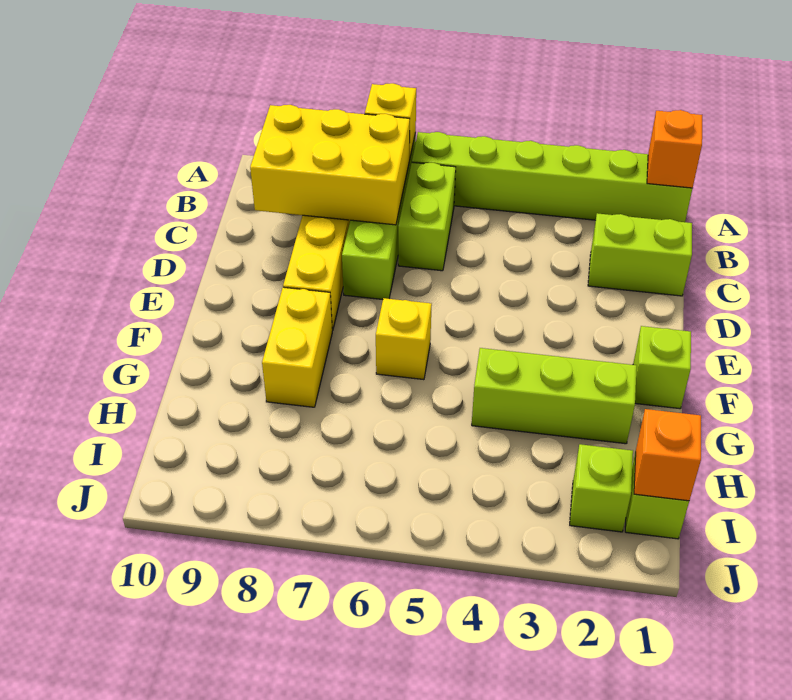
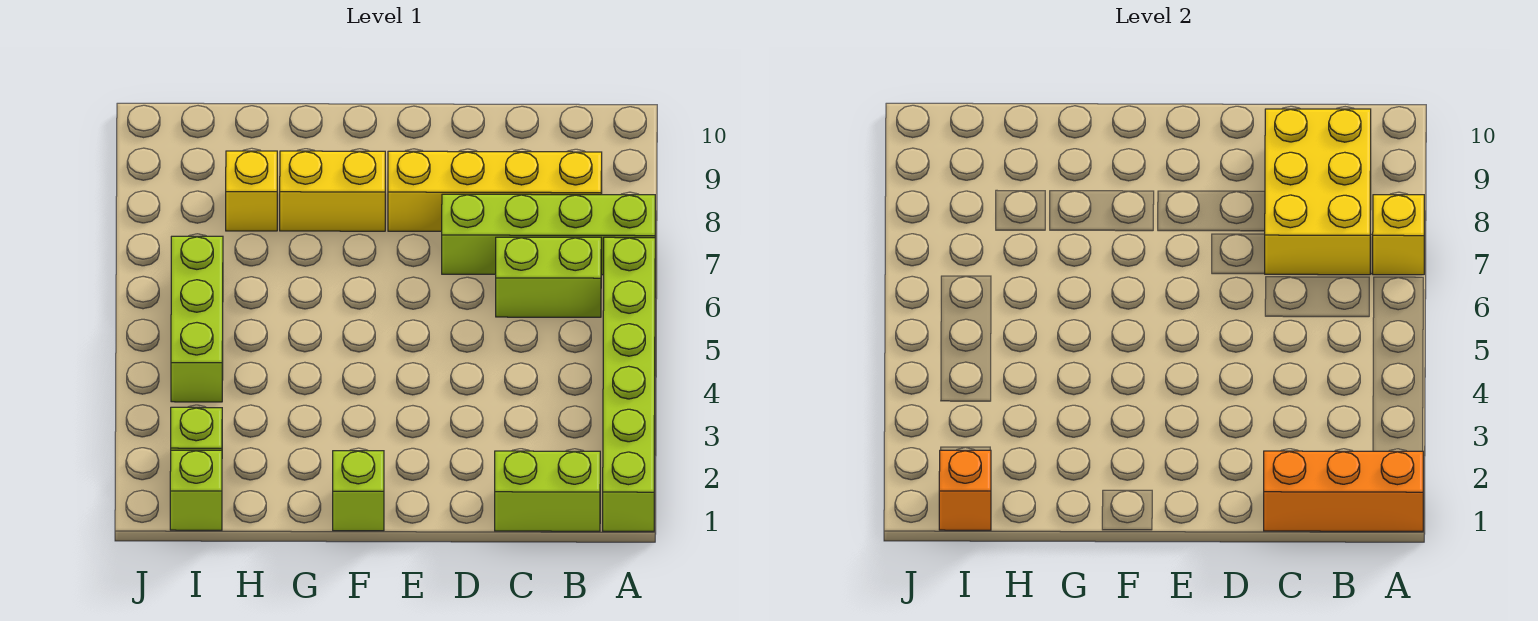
orange 1x1 brick [647,110,702,188] -> orange 1x3 brick [1264,451,1423,531]
lime 1x2 brick [588,213,692,296] -> lime 1x2 brick turned to [495,451,600,531]
yellow 1x1 brick [376,298,432,380] -> yellow 1x1 brick moved to [226,151,277,231]
lime 1x3 brick [472,348,637,444] -> lime 1x3 brick moved to [171,236,223,402]

